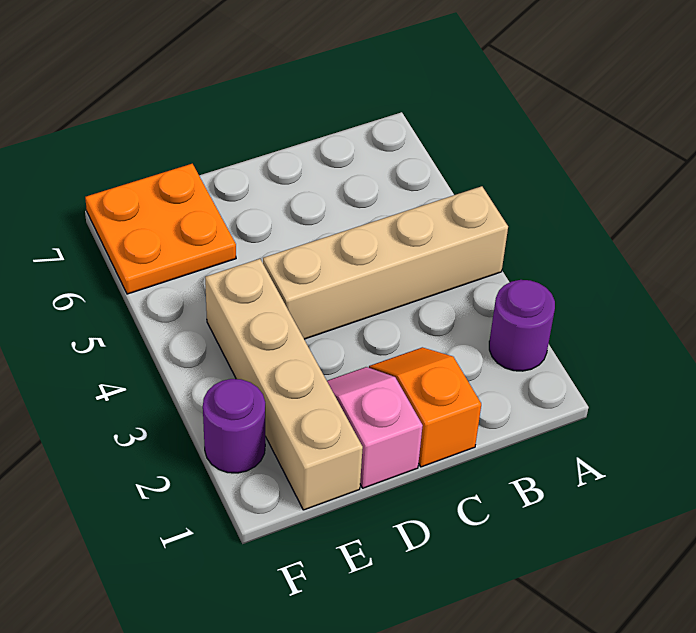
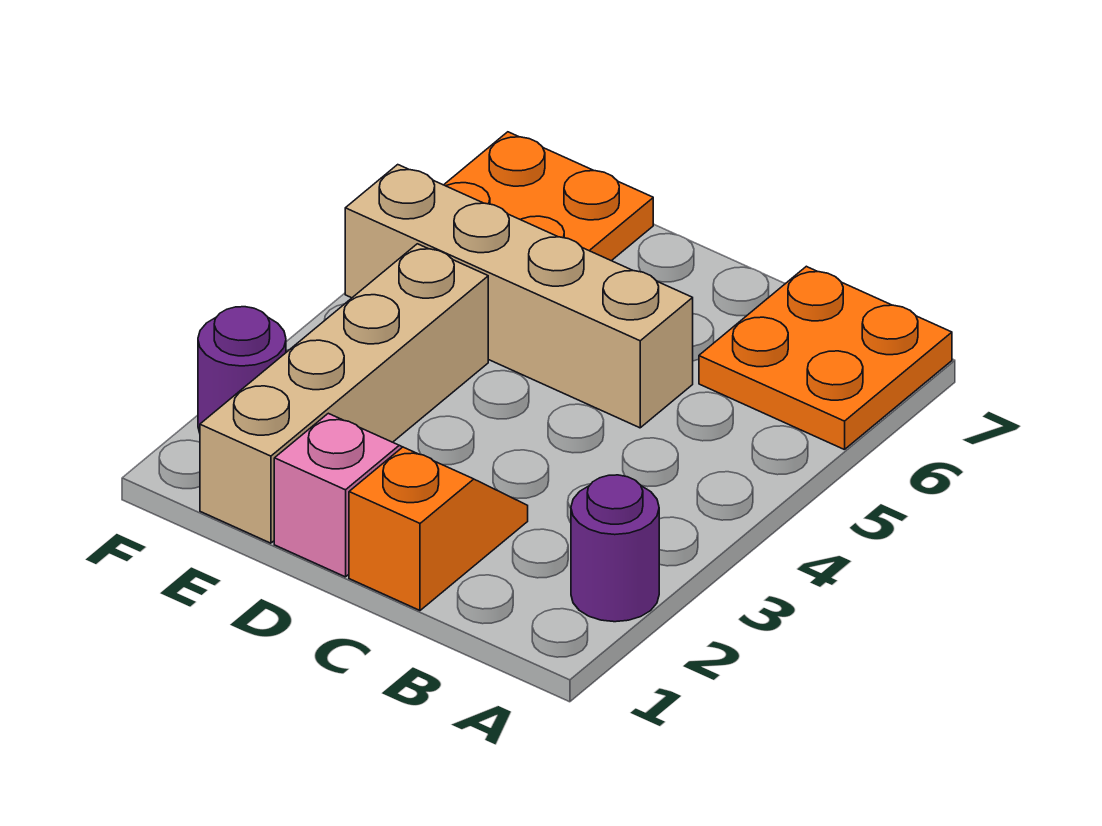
tan 1x4 brick [263,186,508,339] -> tan 1x4 brick moved to [345,165,693,428]
none -> orange 2x2 plate [699,266,952,450]

